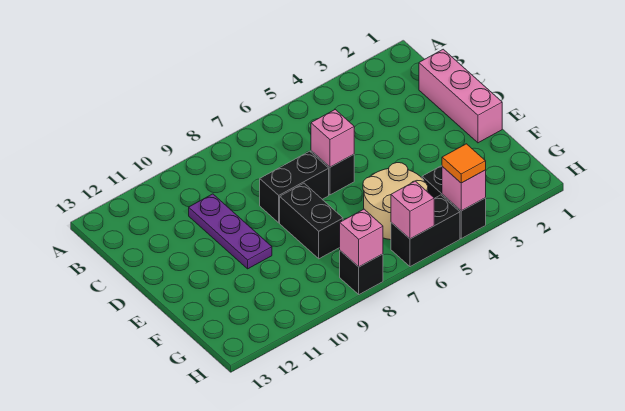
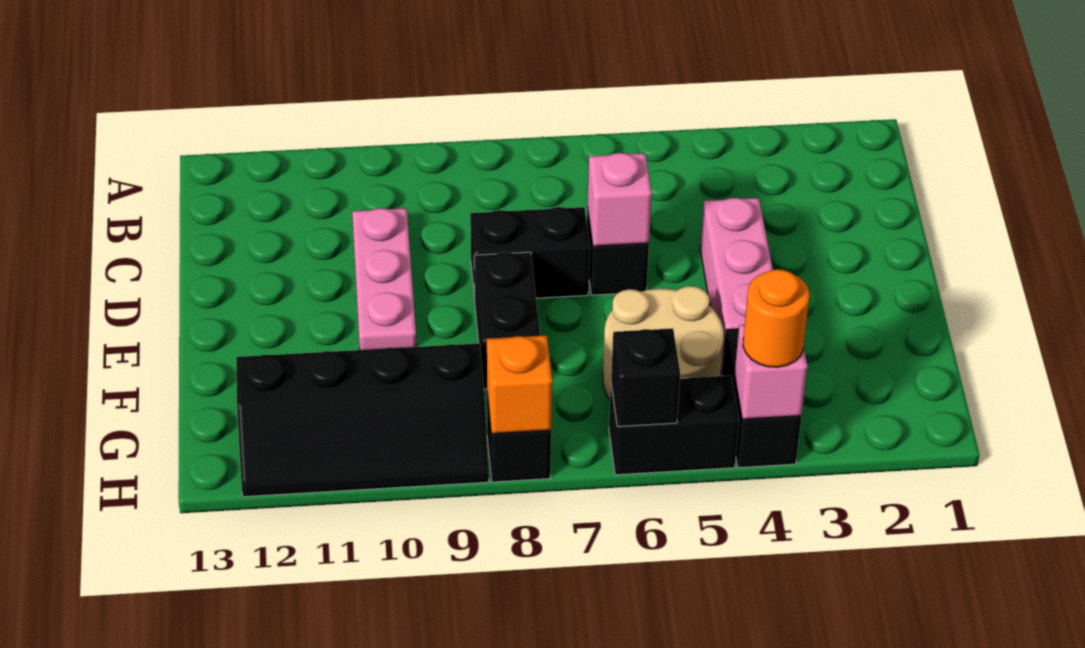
pink 1x3 brick [419,49,502,143] -> pink 1x3 brick moved to [700,198,773,375]
purple 1x3 plate [189,194,272,269] -> pink 1x3 plate [352,208,416,350]
none -> black 2x4 slope [236,343,489,497]
orange 1x1 tile [442,144,486,183] -> orange 1x1 round brick [743,269,809,367]
pink 1x1 brick [391,181,434,239] -> black 1x1 brick [611,328,680,426]
pink 1x1 brick [340,209,383,267] -> orange 1x1 brick [487,335,552,434]

